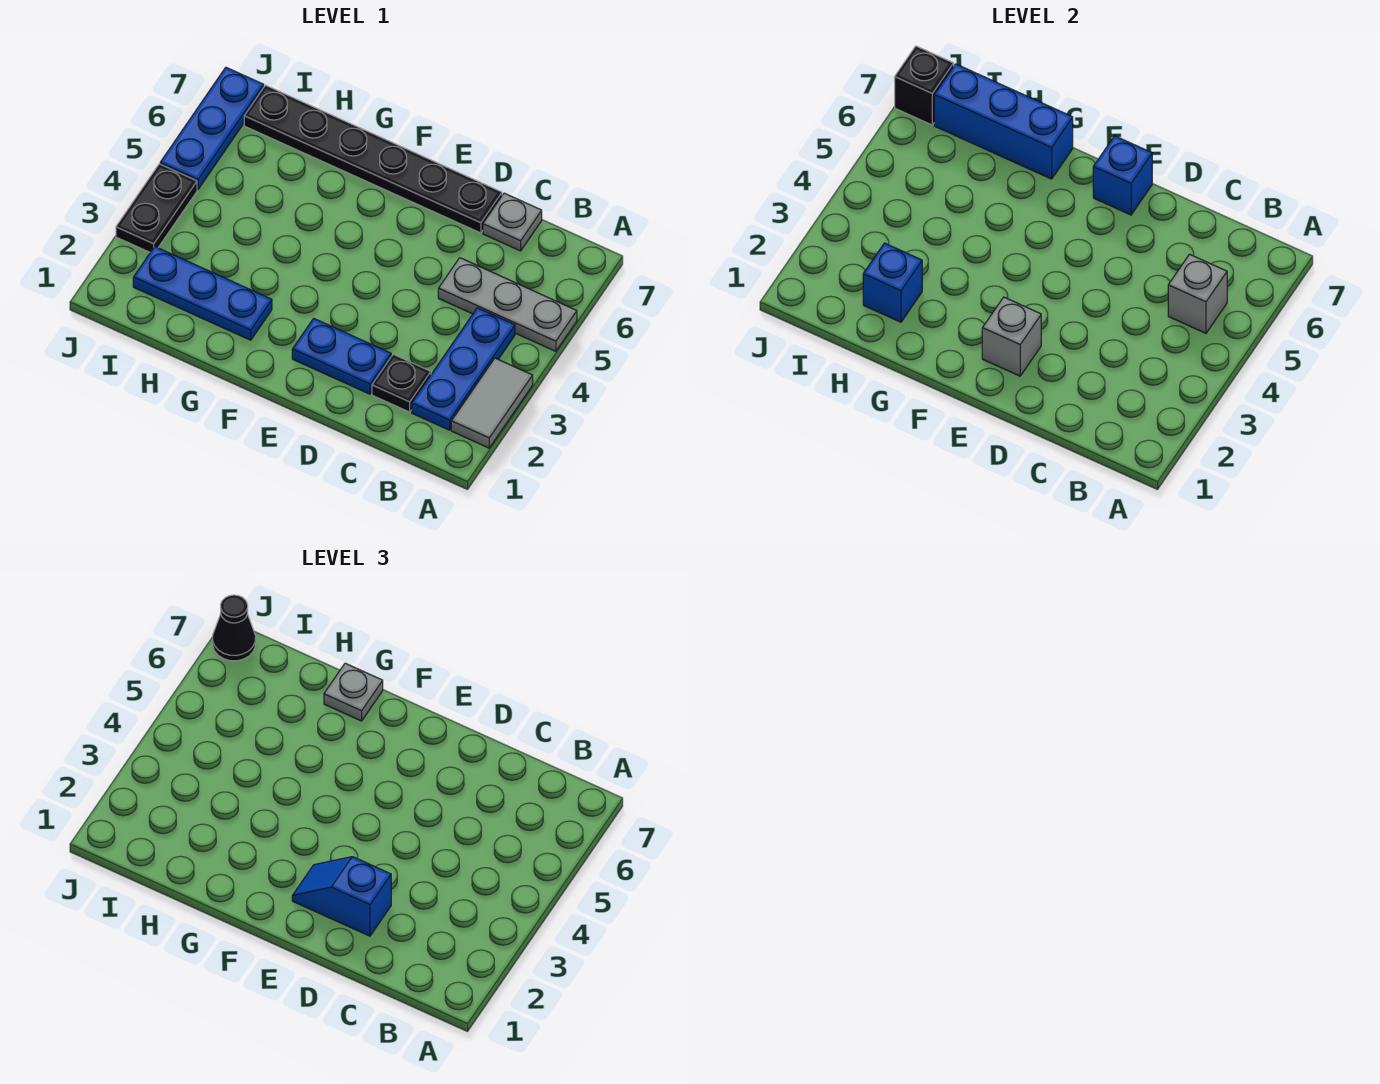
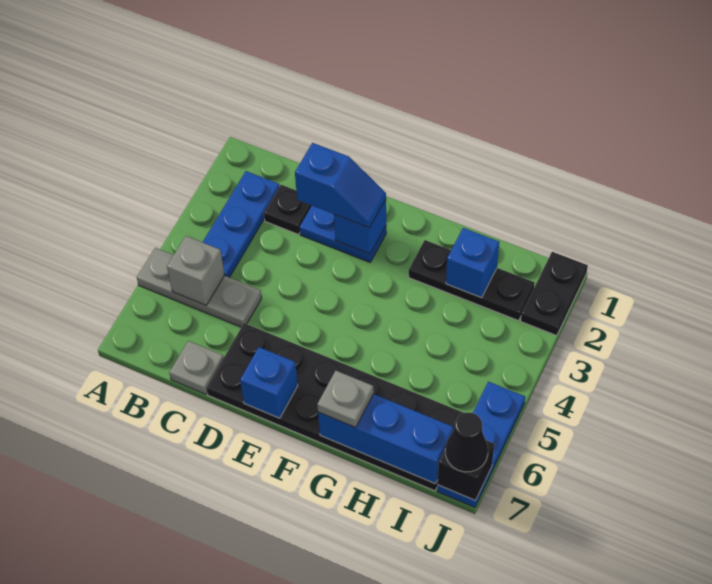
grey 1x2 tile [451,358,533,448] -> none
black 1x6 plate [244,85,502,233] -> black 2x6 plate [207,323,463,491]
grey 1x1 brick [982,297,1041,376] -> blue 1x1 brick [334,199,386,254]
blue 1x3 plate [133,247,272,340] -> black 1x3 plate [409,240,535,321]
black 1x2 plate [116,164,197,252] -> black 1x2 plate moved to [521,252,588,336]

